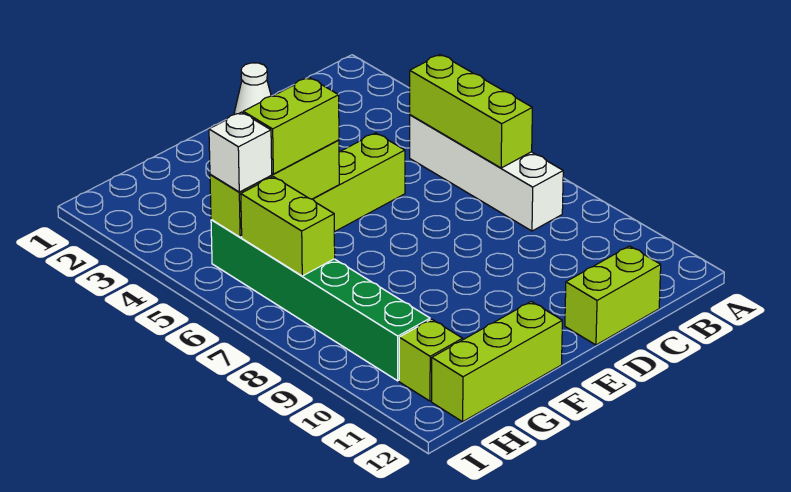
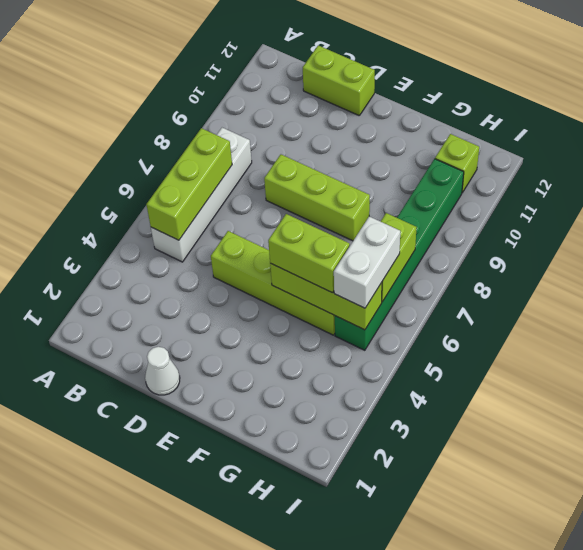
lime 1x3 brick [432,302,562,422] -> lime 1x3 brick moved to [264,155,370,241]
white 1x1 brick [209,112,272,192] -> white 1x2 brick [334,216,400,308]

